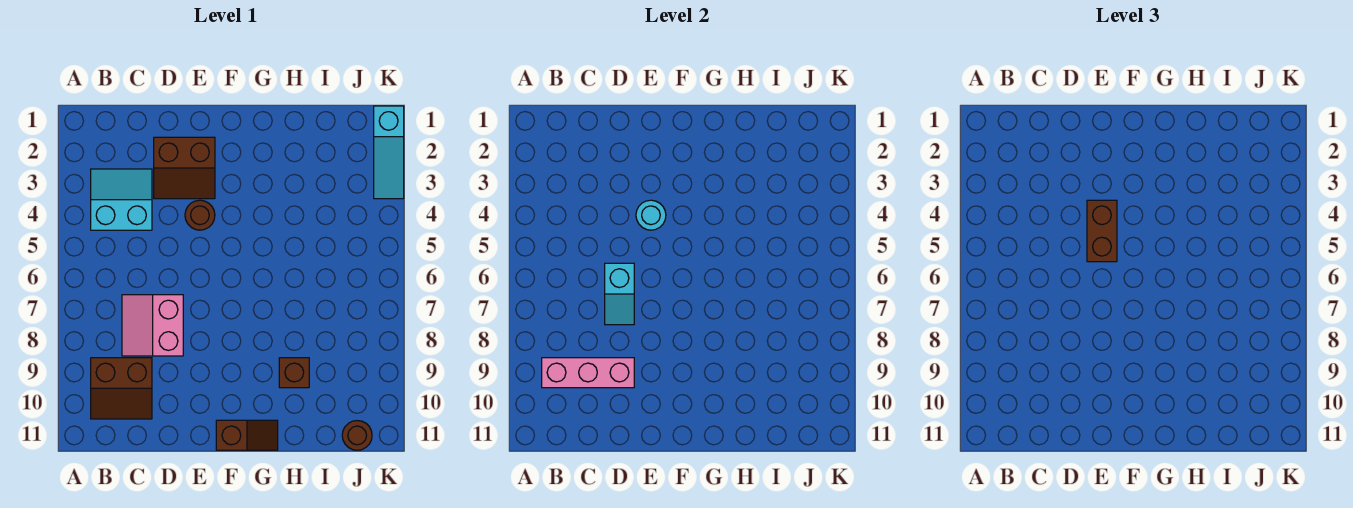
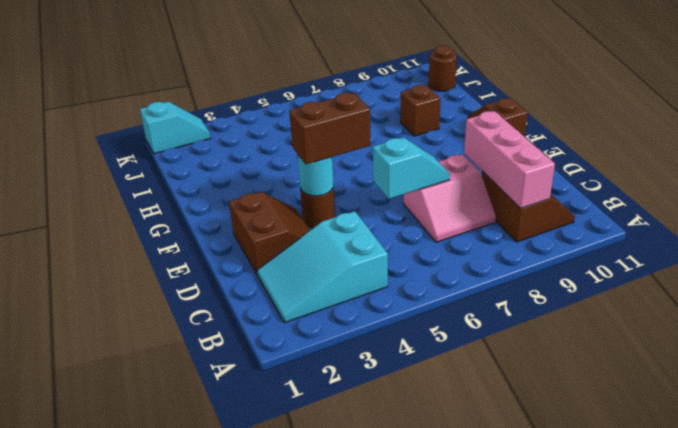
cyan 2x2 slope [91,169,152,230] -> cyan 2x3 slope [257,211,388,322]
cyan 1x3 slope [374,106,404,199] -> cyan 1x2 slope [140,102,211,154]

